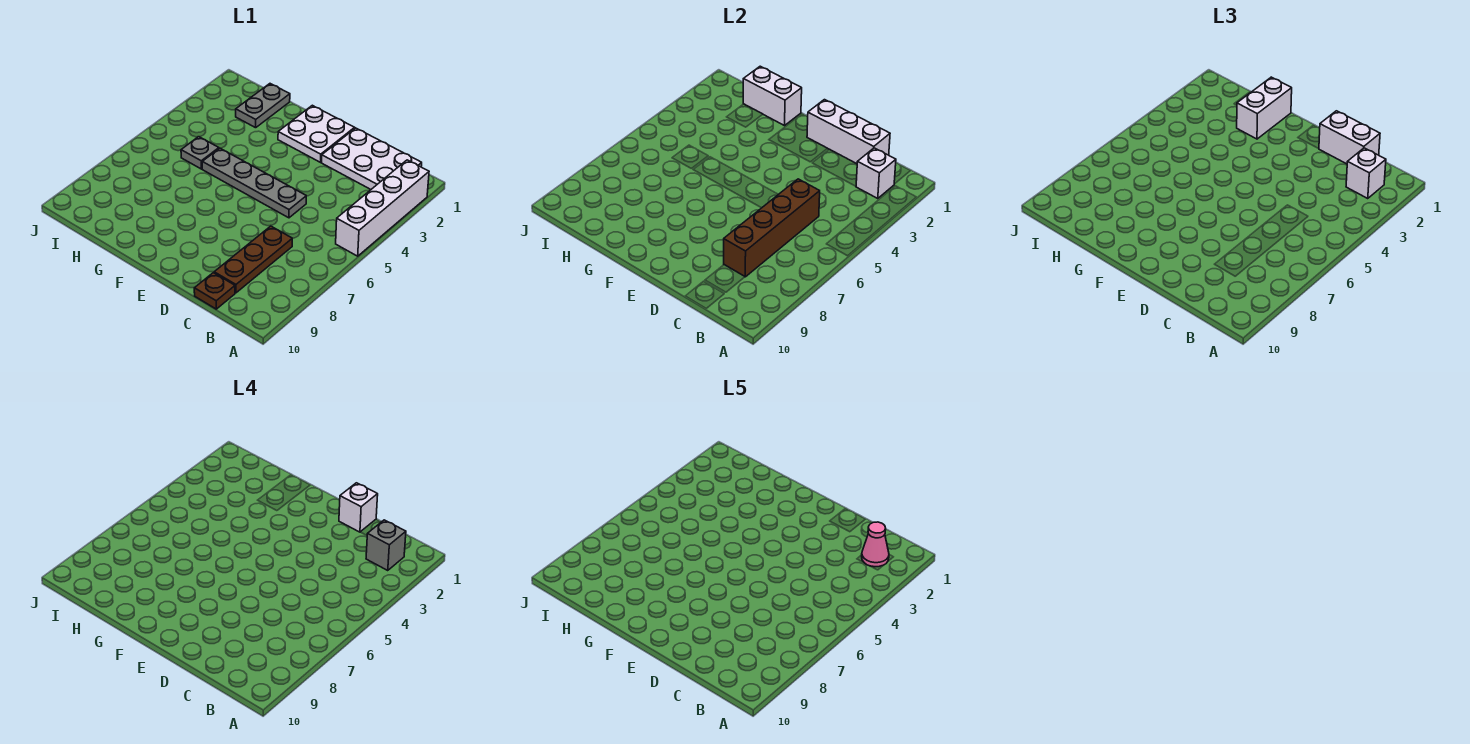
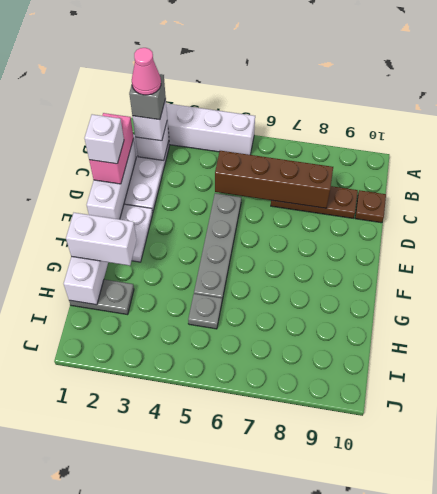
white 1x2 brick [1319,111,1380,164] -> pink 1x2 brick [89,113,134,184]

